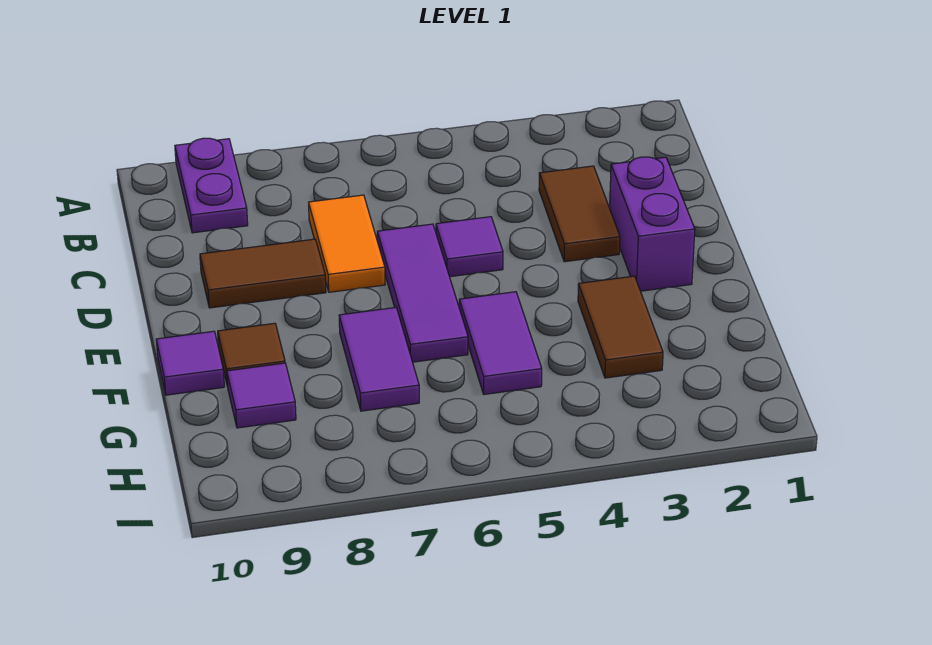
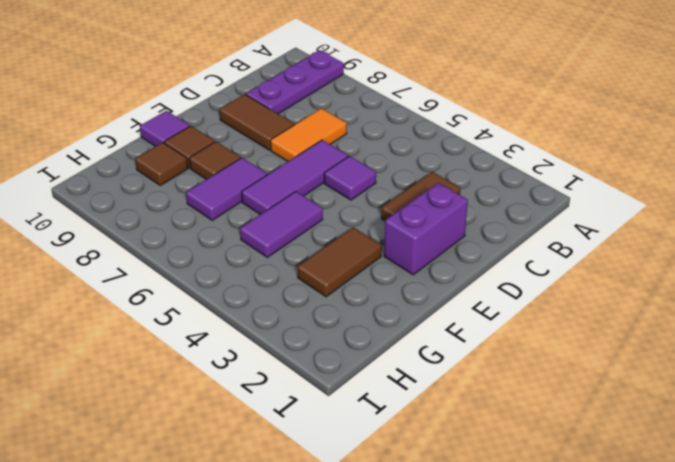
purple 1x2 plate [175,138,248,233] -> purple 1x3 plate [246,50,344,114]
none -> brown 1x1 tile [189,142,241,180]
purple 1x1 tile [227,363,296,428] -> brown 1x1 tile [135,142,188,185]

